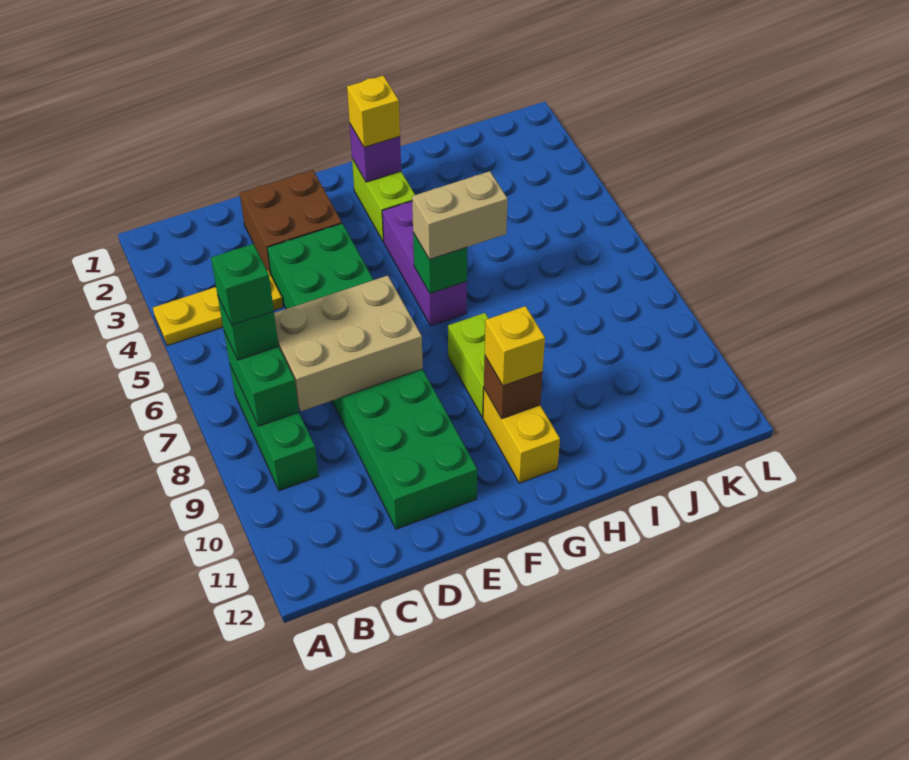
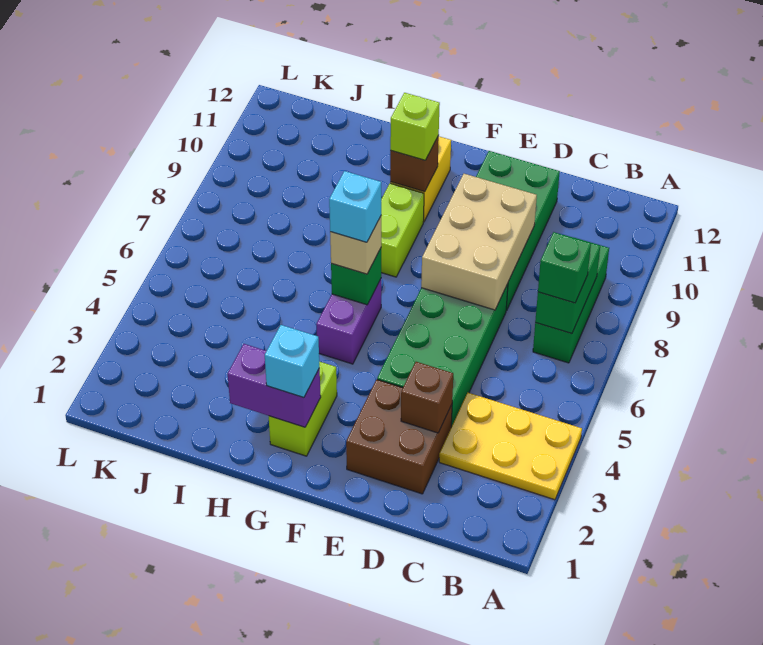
yellow 1x3 plate [153,270,283,346] -> yellow 2x3 plate [439,393,582,500]
green 1x1 brick [211,244,274,325] -> none
tan 2x3 brick [274,276,423,411] -> tan 2x3 brick turned to [421,174,537,310]
none -> brown 1x1 brick [401,362,453,433]
purple 1x1 brick [350,124,401,182] -> purple 1x2 brick [228,344,321,427]
yellow 1x1 brick [347,76,400,147] -> cyan 1x1 brick [265,325,319,398]
purple 1x3 brick [382,201,467,326] -> purple 1x2 brick [316,279,381,364]
tan 1x2 brick [412,171,508,260] -> tan 1x1 brick [330,216,381,274]
none -> cyan 1x1 brick [329,171,381,242]
yellow 1x1 brick [485,306,545,386] -> lime 1x1 brick [390,93,440,160]

